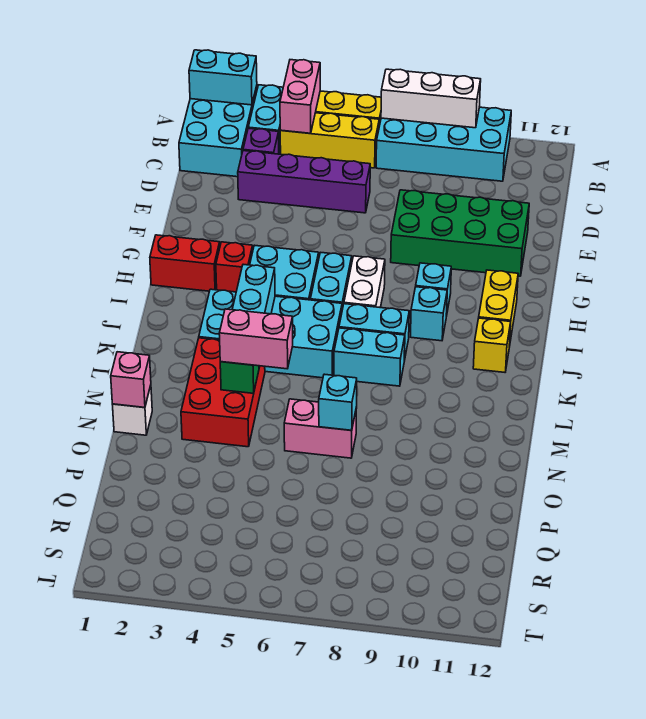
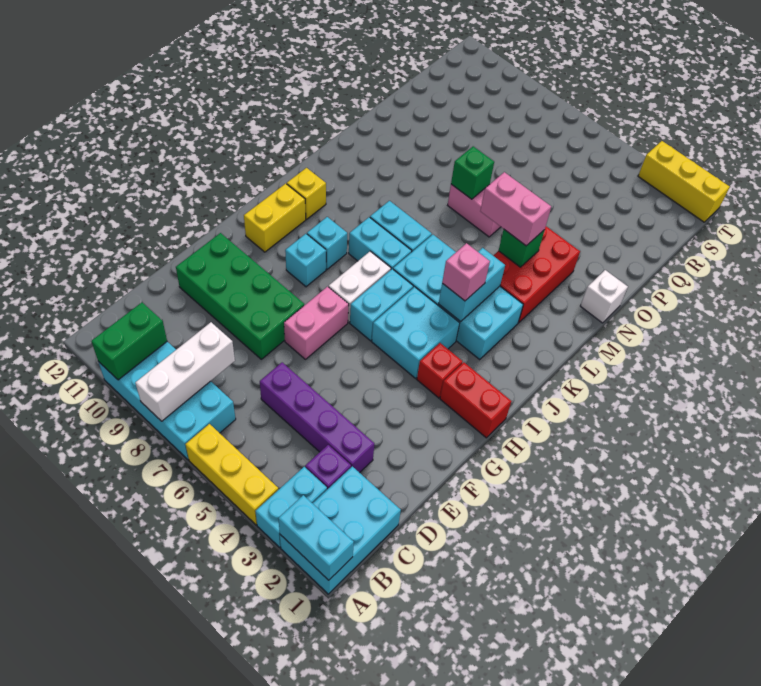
pink 1x2 brick [280,60,320,133] -> pink 1x2 brick moved to [284,287,349,359]
white 1x3 brick [381,69,481,128] -> white 1x3 brick turned to [135,322,235,421]
none -> green 1x2 brick [91,303,167,380]
yellow 1x3 brick [280,113,379,168] -> yellow 1x3 brick moved to [638,141,730,222]
pink 1x1 brick [111,352,151,408] -> pink 1x1 brick moved to [442,243,490,301]
cyan 1x1 brick [319,374,357,430] -> green 1x1 brick [451,146,494,199]

